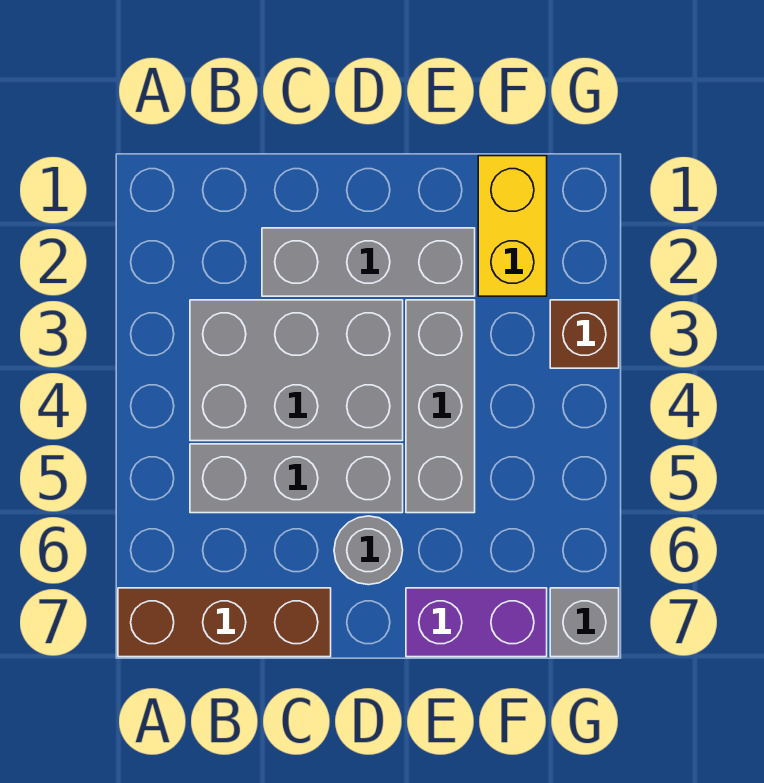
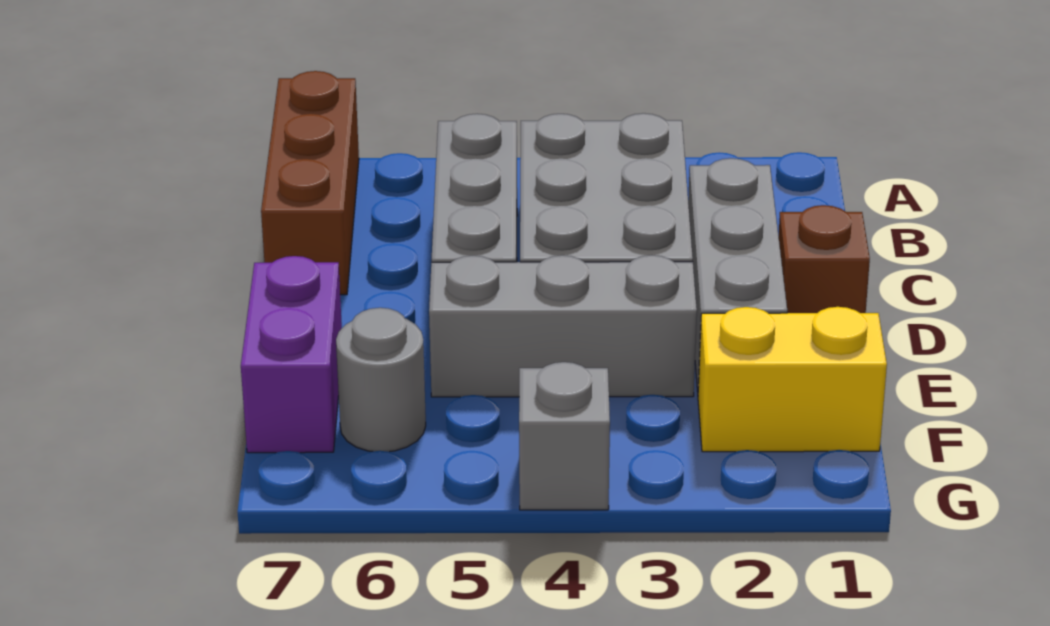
grey 1x1 round brick [334,516,403,585] -> grey 1x1 round brick moved to [336,308,426,452]
brown 1x1 brick [550,300,619,368] -> brown 1x1 brick moved to [779,205,870,313]
grey 1x1 brick [550,588,619,657] -> grey 1x1 brick moved to [519,362,610,510]

